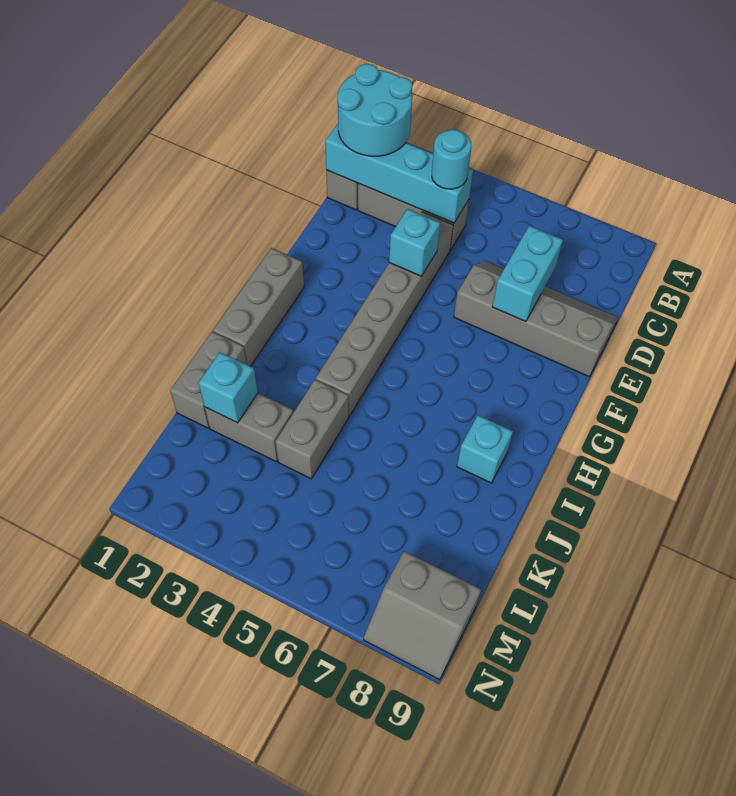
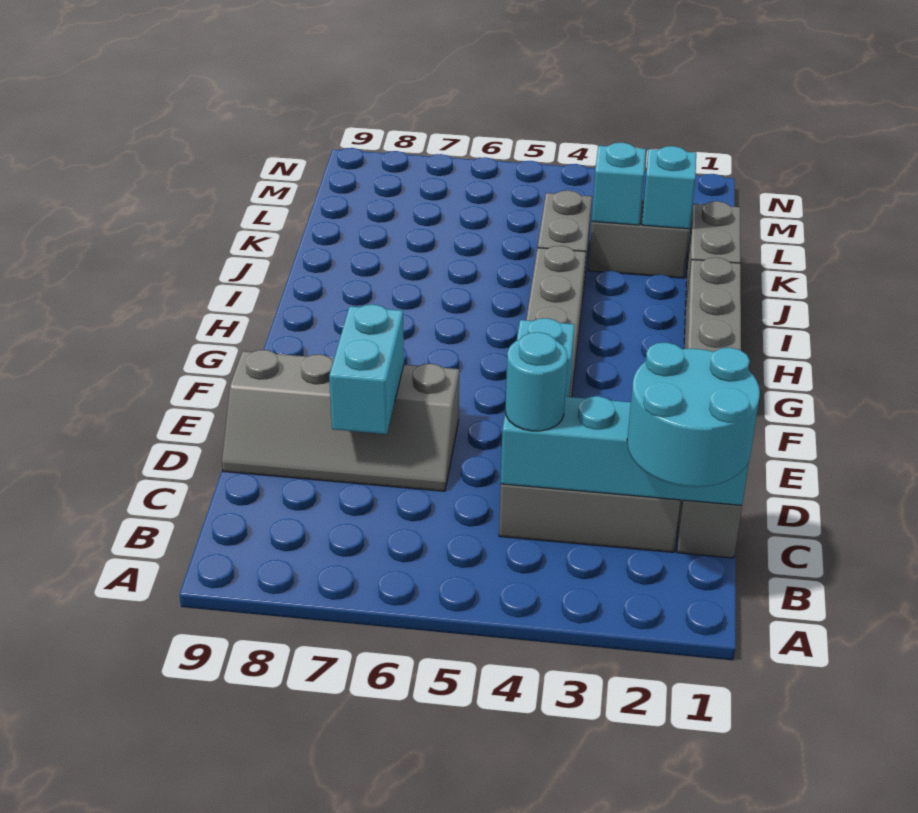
cyan 1x1 brick [457,415,513,483] -> cyan 1x1 brick moved to [592,143,646,225]
grey 2x2 slope [364,551,481,680] -> none

